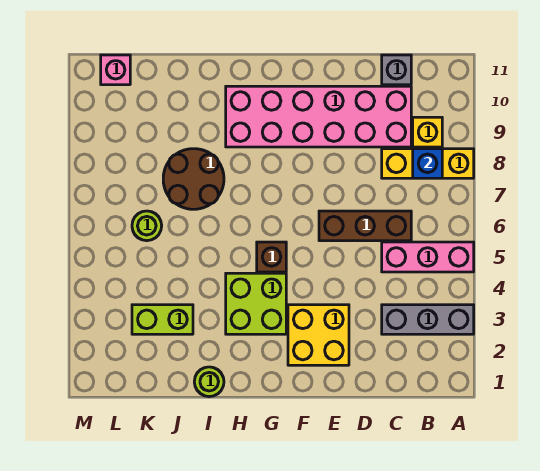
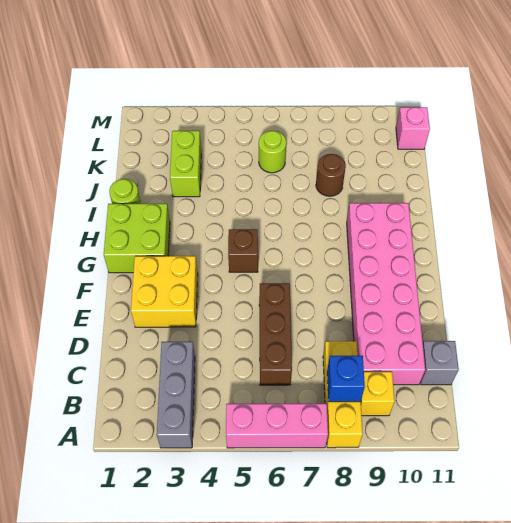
pink 1x3 brick [382,242,474,272] -> pink 1x3 brick turned to [226,403,328,448]
lime 2x2 brick [226,273,286,334] -> lime 2x2 brick moved to [104,204,170,273]
brown 2x2 round brick [163,149,224,209] -> brown 1x1 round brick [316,154,346,196]

